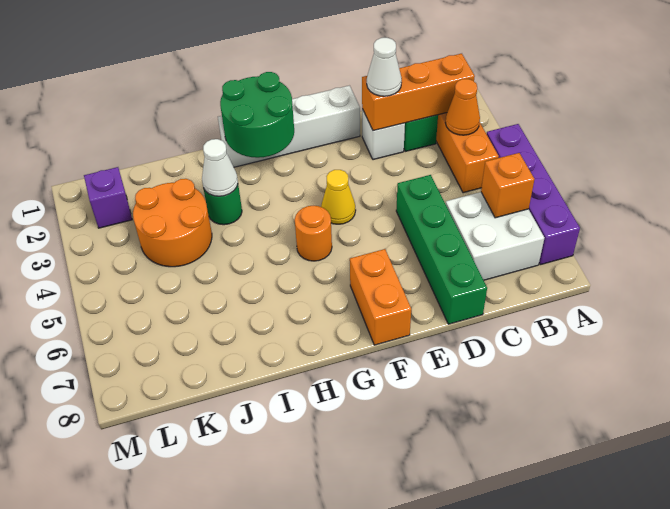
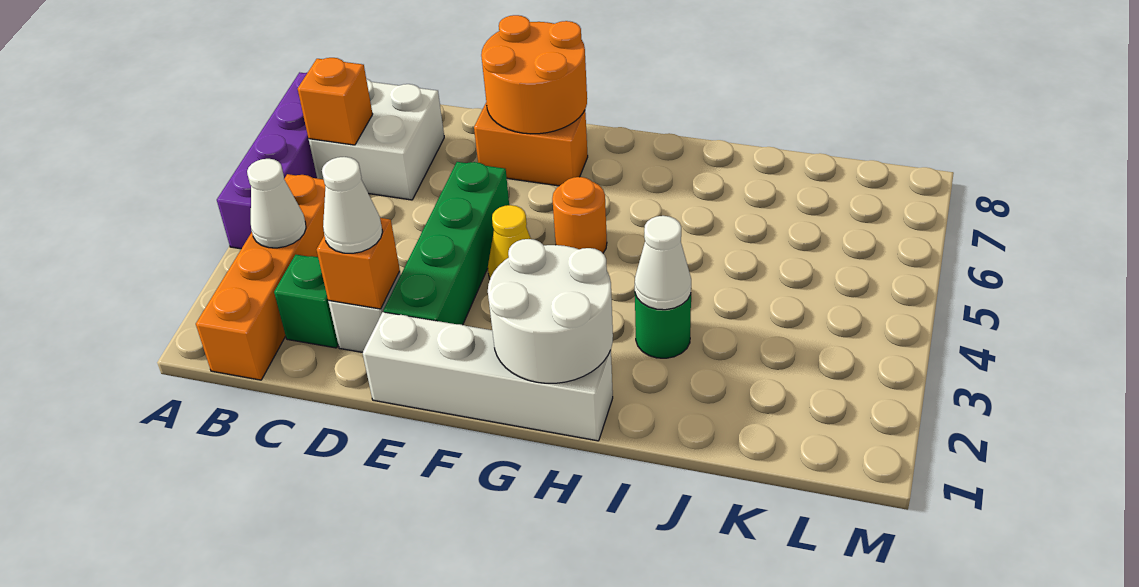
orange 1x3 brick [362,54,475,131] -> orange 1x1 brick [317,218,400,309]
orange 1x1 cone [445,79,480,135] -> white 1x1 cone [247,159,306,248]
green 1x4 brick [396,175,487,324] -> green 1x4 brick moved to [384,162,509,325]
orange 1x2 brick [350,249,411,345] -> orange 1x2 brick turned to [474,103,588,186]
green 2x2 round brick [220,72,294,158] -> white 2x2 round brick [488,239,613,383]
orange 2x2 round brick [133,179,212,267] -> orange 2x2 round brick moved to [481,15,587,134]
purple 1x1 brick [84,167,132,228] -> none

